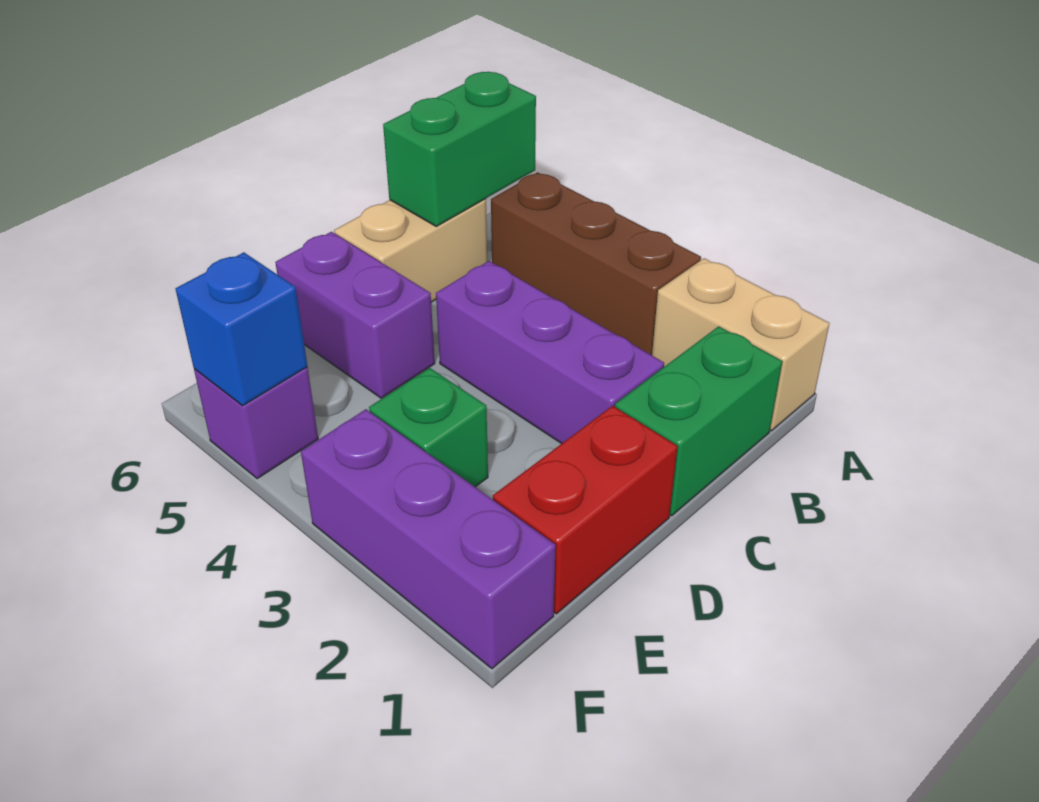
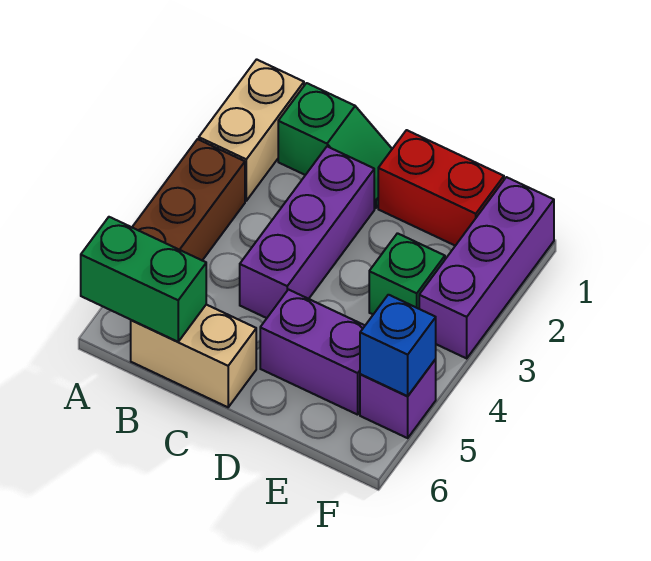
green 1x2 brick [615,326,782,516] -> green 1x2 slope [278,83,392,208]
purple 1x2 brick [275,232,435,398] -> purple 1x2 brick turned to [260,290,365,415]

